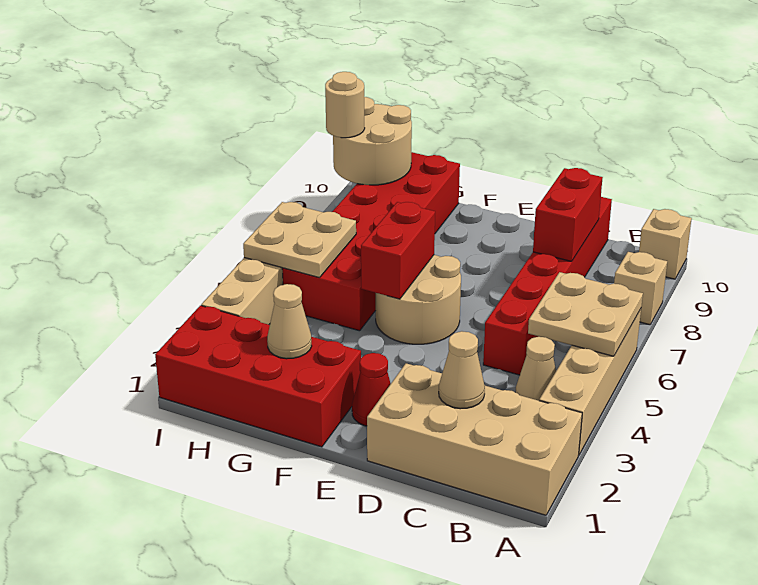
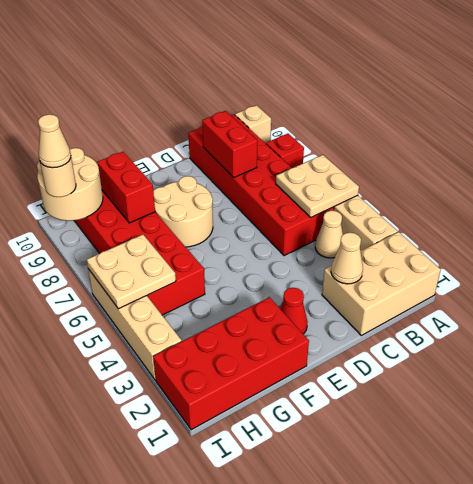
tan 2x4 brick [367,363,582,515] -> tan 2x3 brick [322,232,441,335]
tan 1x1 brick [614,252,667,325] -> red 1x1 brick [266,134,304,168]
red 1x6 brick [483,197,612,375] -> red 2x6 brick [188,114,334,256]
tan 2x2 round brick [376,255,461,344] -> tan 2x2 round brick moved to [153,176,213,247]
red 1x2 brick [361,202,435,299] -> red 1x2 brick moved to [97,152,155,223]
tan 1x1 cone [267,284,312,359] -> tan 1x1 cone moved to [38,114,71,168]

